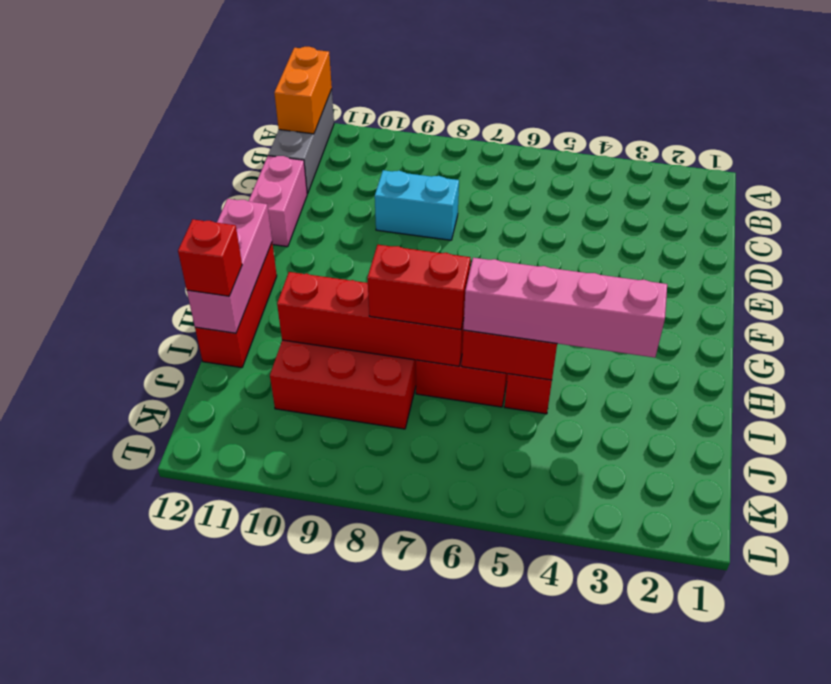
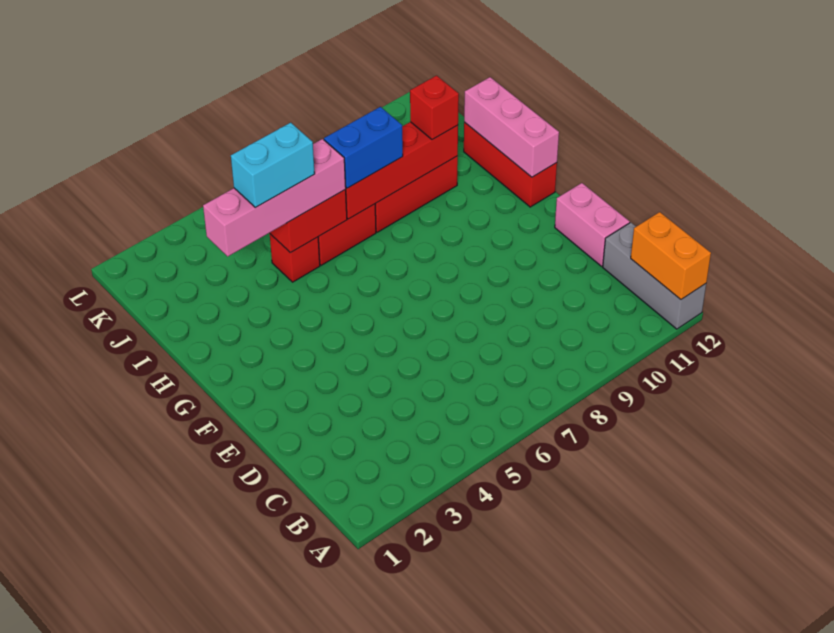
cyan 1x2 brick [375,170,459,240] -> cyan 1x2 brick moved to [231,123,315,208]
red 1x2 brick [367,245,470,330] -> blue 1x2 brick [324,107,403,188]
red 1x1 brick [178,219,242,296] -> red 1x1 brick moved to [410,76,459,140]

